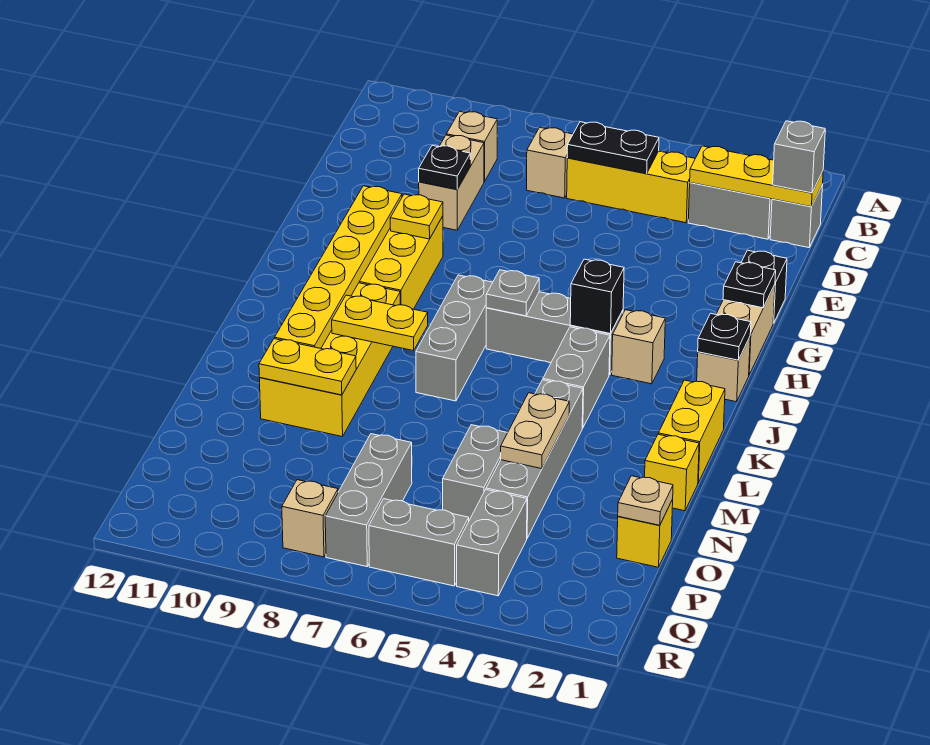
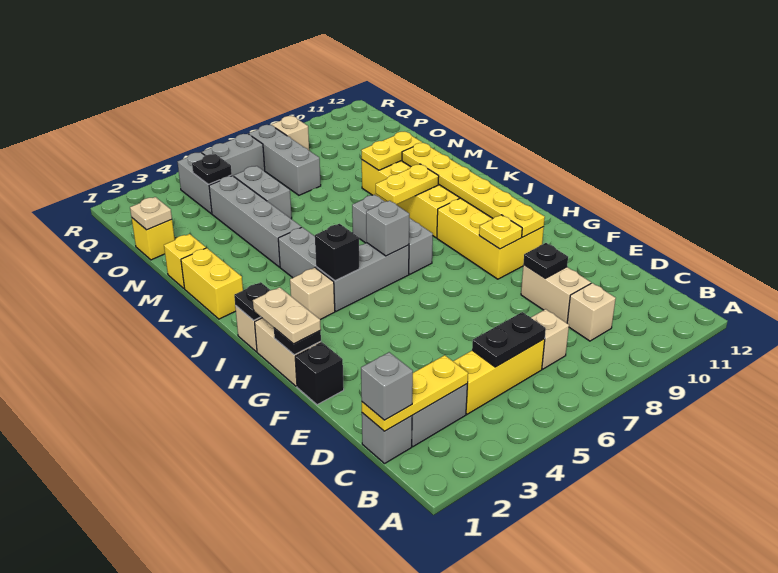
grey 1x1 plate [486,270,539,316] -> grey 1x1 brick [366,201,409,256]
tan 1x2 plate [501,393,569,469] -> tan 1x2 plate moved to [253,287,321,344]
none -> black 1x1 plate [192,154,232,184]

